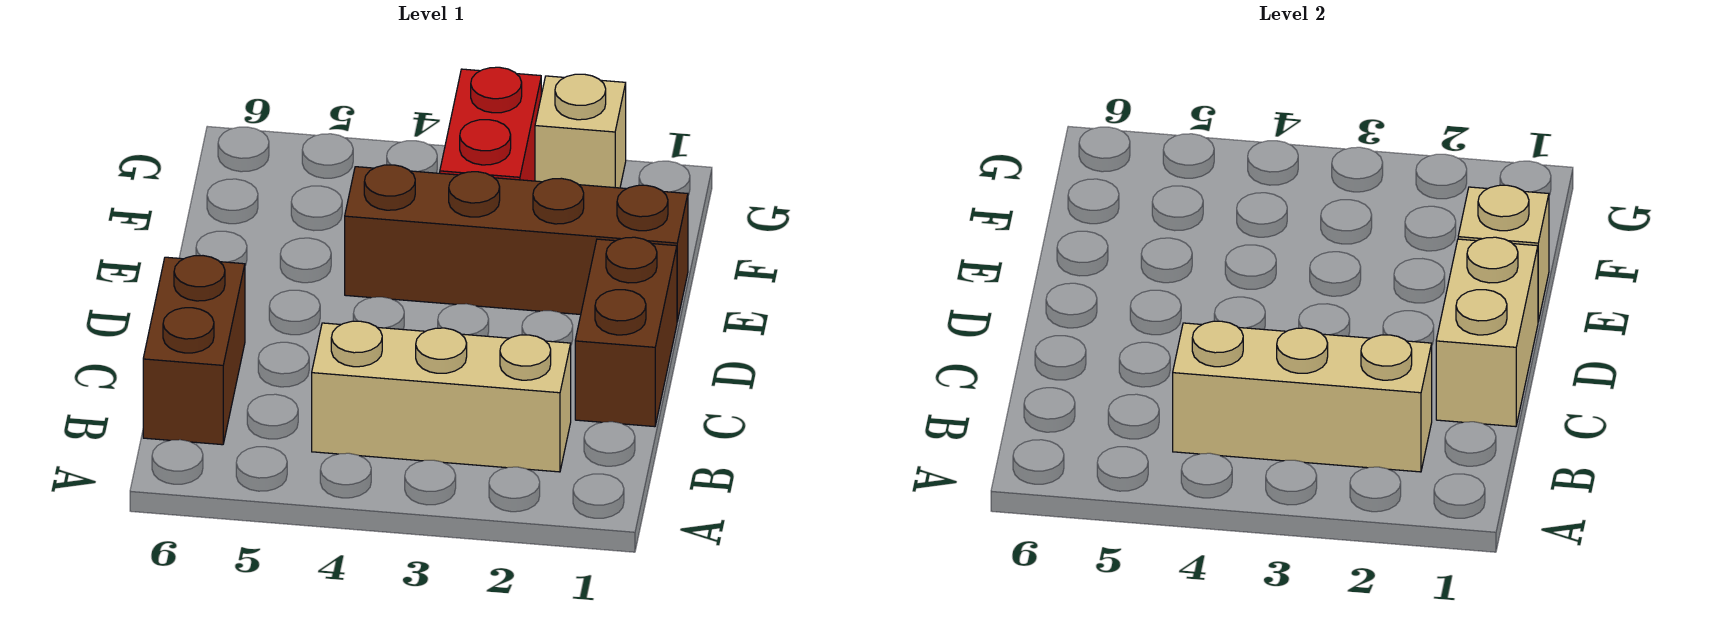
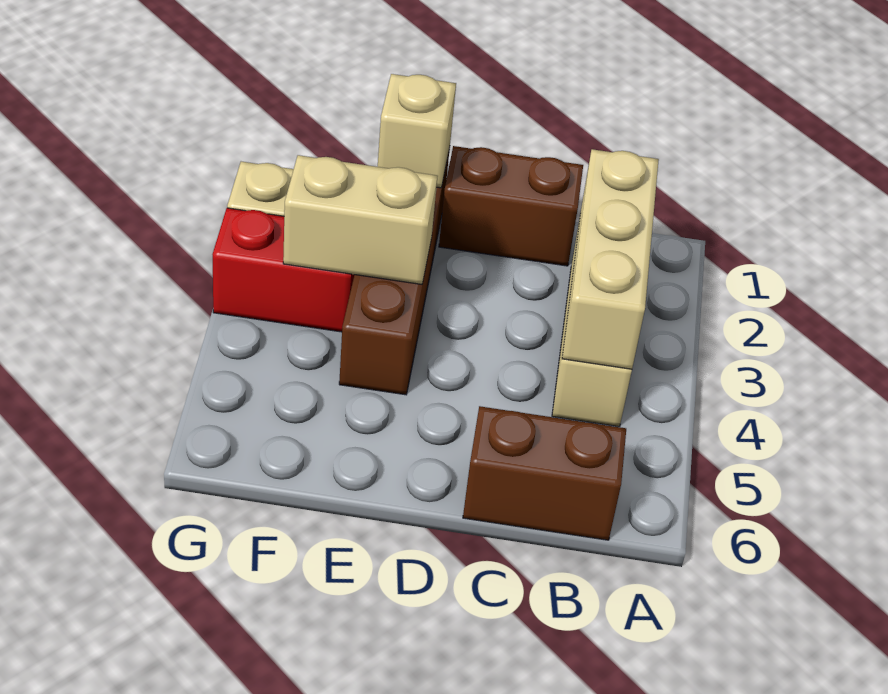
tan 1x2 brick [1436,237,1538,427] -> tan 1x2 brick moved to [283,155,438,284]

